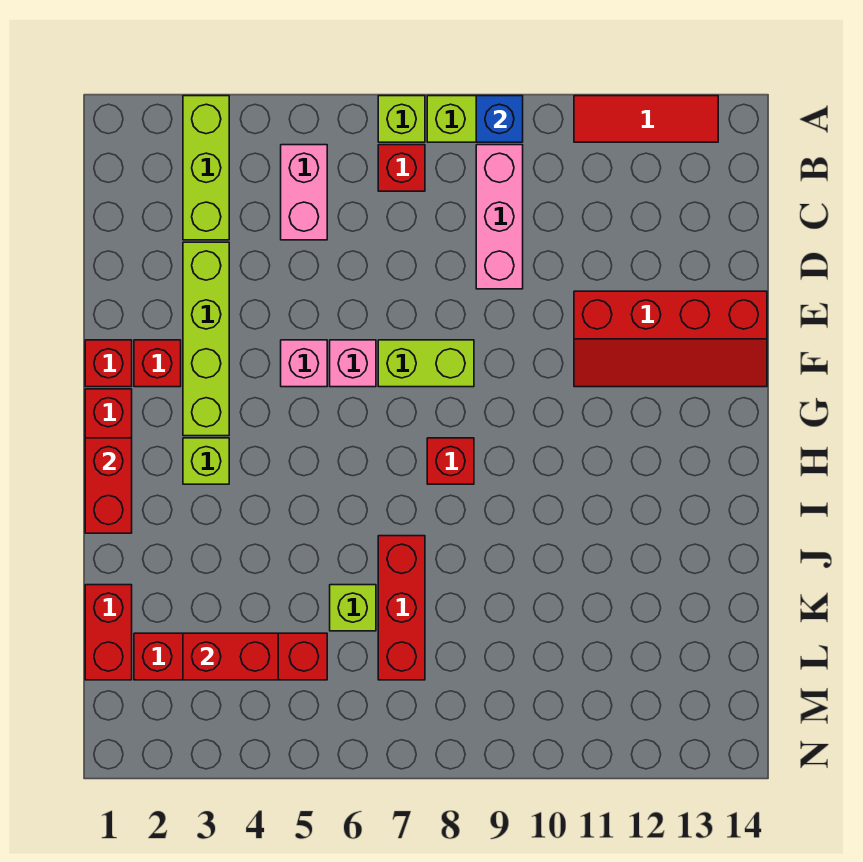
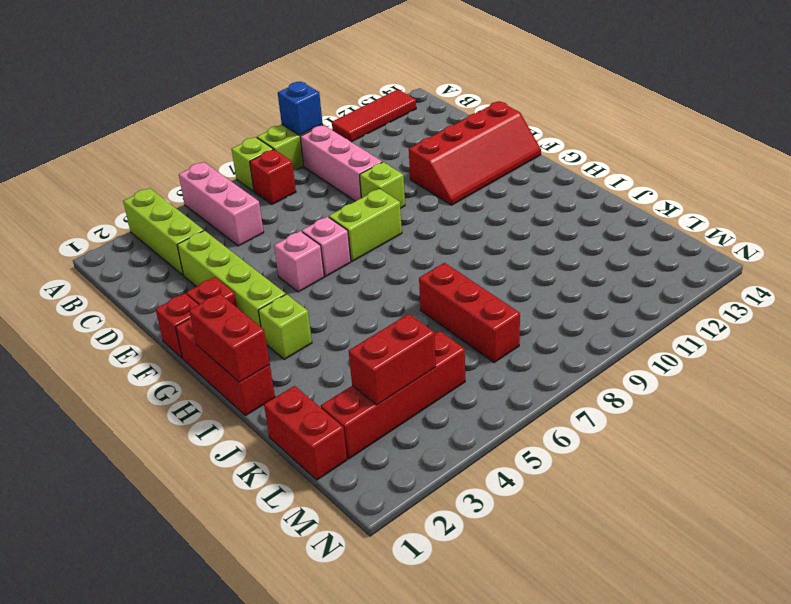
pink 1x2 brick [281,145,327,240] -> pink 1x3 brick [179,162,264,246]
red 1x1 brick [427,438,474,484] -> none
lime 1x1 brick [330,585,376,631] -> lime 1x1 brick moved to [360,162,405,208]

